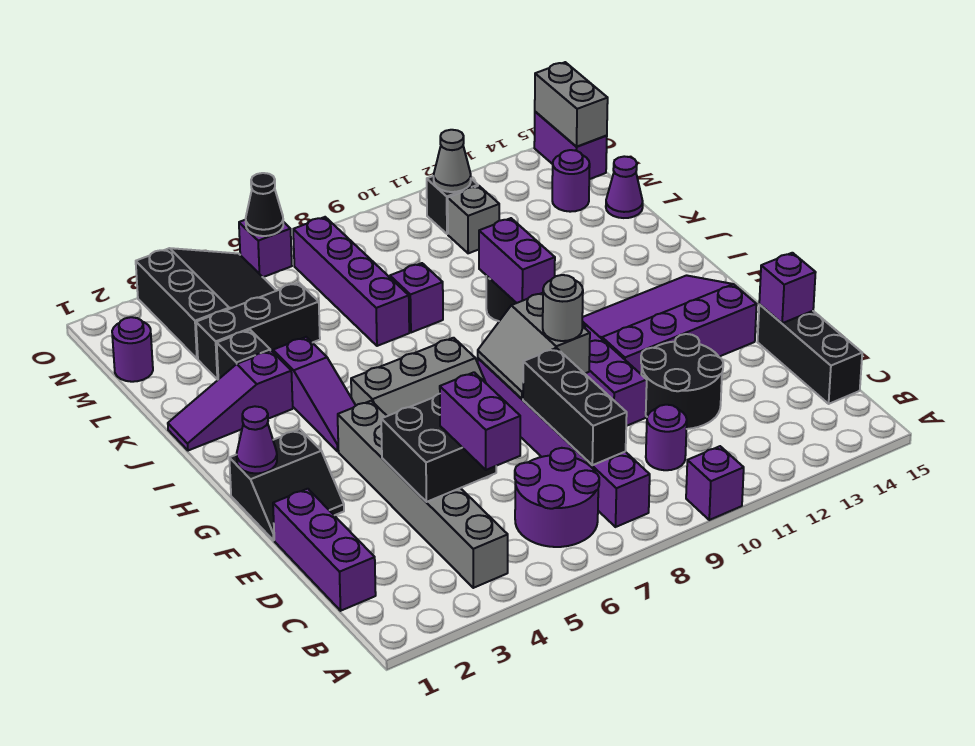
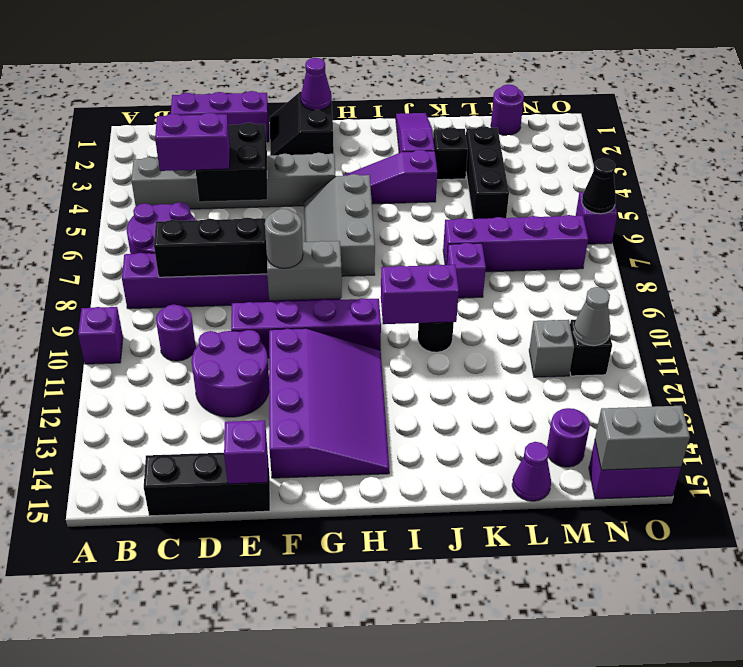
black 2x2 round brick [641,334,723,429] -> purple 2x2 round brick [192,330,269,417]
black 3x3 slope [136,248,276,359] -> none

